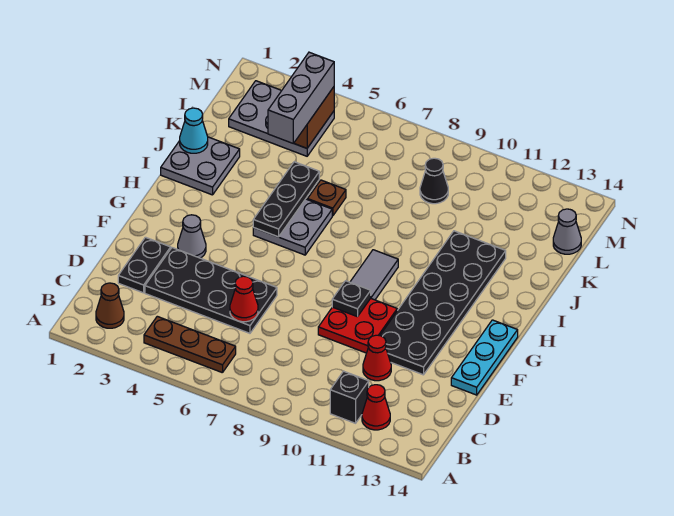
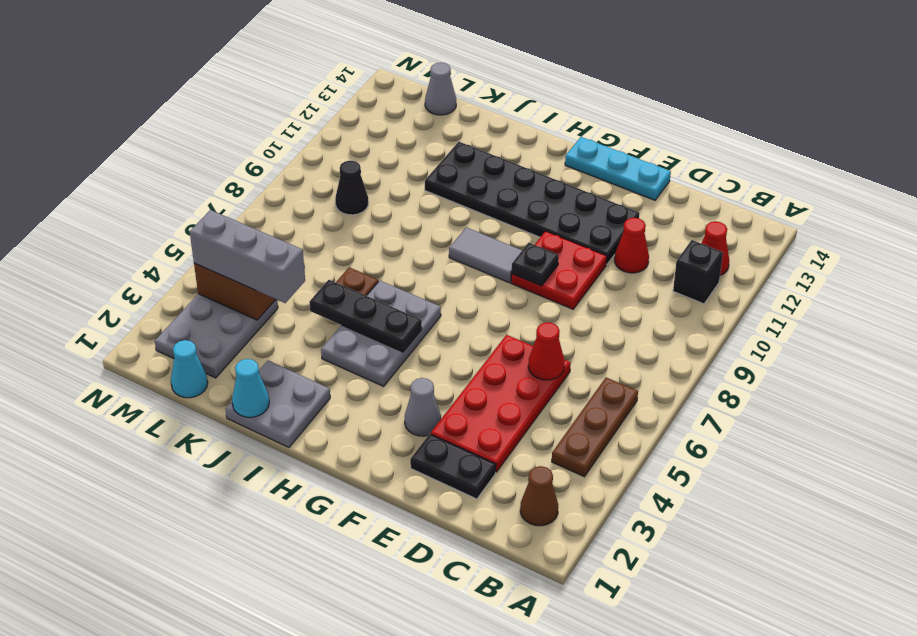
black 2x4 plate [145,248,277,333] -> red 2x4 plate [431,335,571,472]
grey 2x2 plate [253,199,332,255] -> grey 2x3 plate [321,281,441,386]
none -> cyan 1x1 cone [171,340,208,398]

